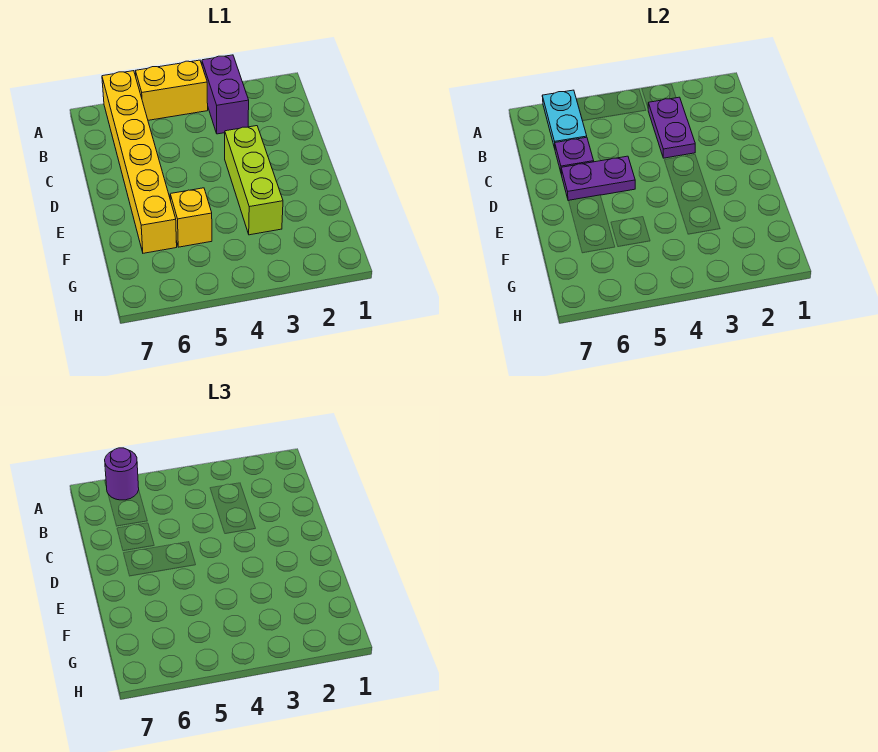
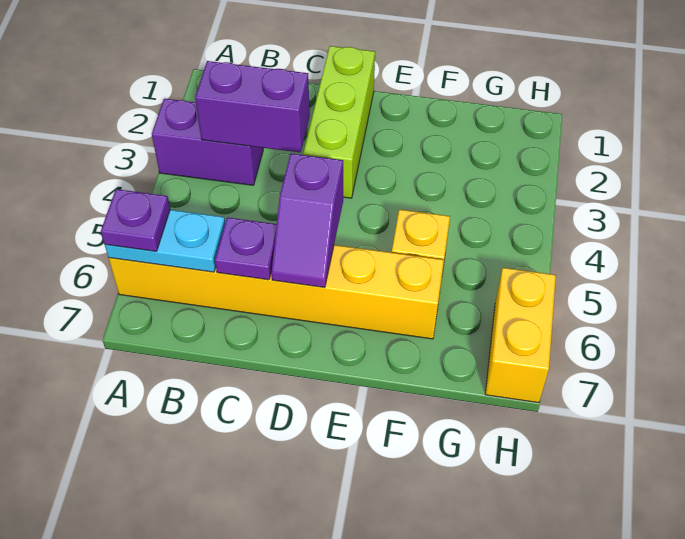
yellow 1x2 brick [136,60,208,120] -> yellow 1x2 brick moved to [485,268,556,403]
purple 1x1 round brick [105,448,139,500] -> purple 1x1 plate [101,189,170,251]
purple 1x2 plate [648,97,695,158] -> purple 1x2 brick [195,61,310,153]
lime 1x3 brick [225,126,283,235] -> lime 1x3 brick turned to [303,46,375,198]
purple 1x2 plate [561,156,635,201] -> purple 1x2 slope [271,153,343,287]

